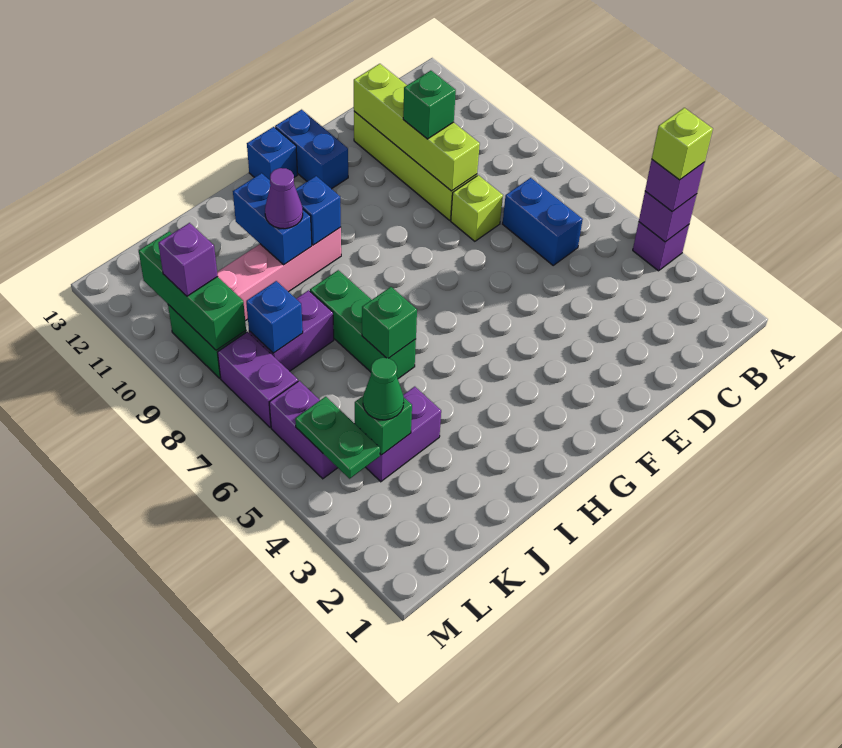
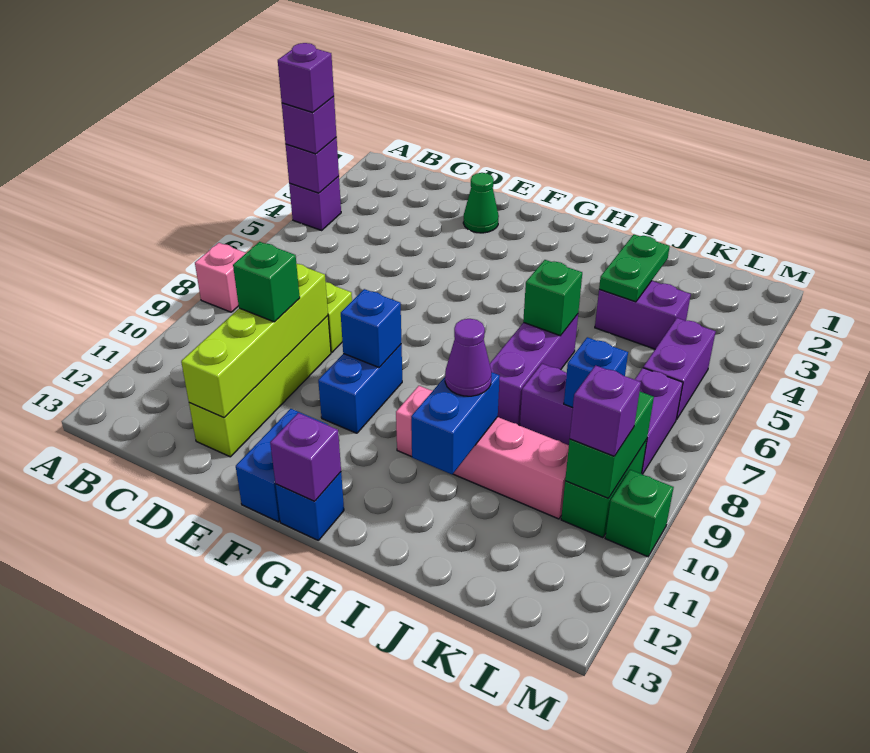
lime 1x1 brick [652,108,713,180] -> purple 1x1 brick [278,43,334,113]
none -> pink 1x1 brick [195,243,246,312]
blue 1x2 brick [503,178,583,265] -> blue 1x2 brick moved to [318,344,402,433]
none -> purple 1x1 brick [270,413,341,501]
blue 1x1 brick [296,176,341,245] -> blue 1x1 brick moved to [341,289,401,367]
green 1x3 brick [310,270,416,379] -> purple 1x3 brick [490,314,578,425]
green 1x1 brick [355,396,412,455] -> green 1x1 brick moved to [605,470,674,557]
green 1x1 cone [363,358,404,420] -> green 1x1 cone moved to [463,173,499,233]
green 1x2 plate [295,397,380,479] -> green 1x2 plate moved to [599,235,670,302]
green 1x3 brick [139,232,246,350] -> green 1x2 brick [565,392,654,498]

